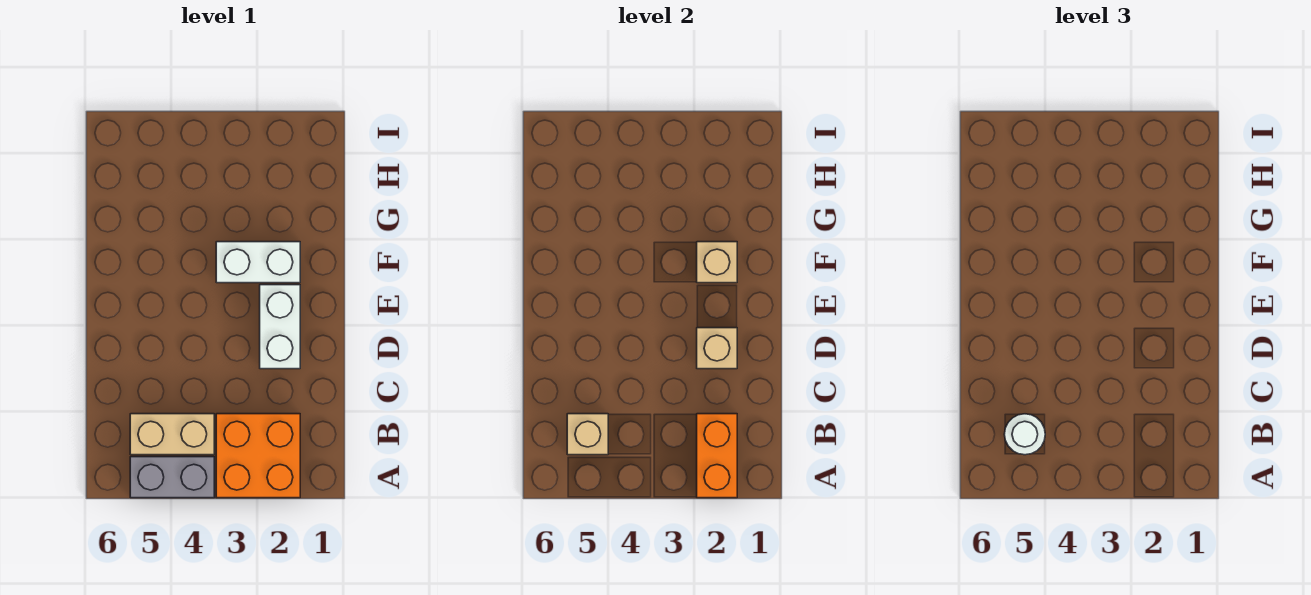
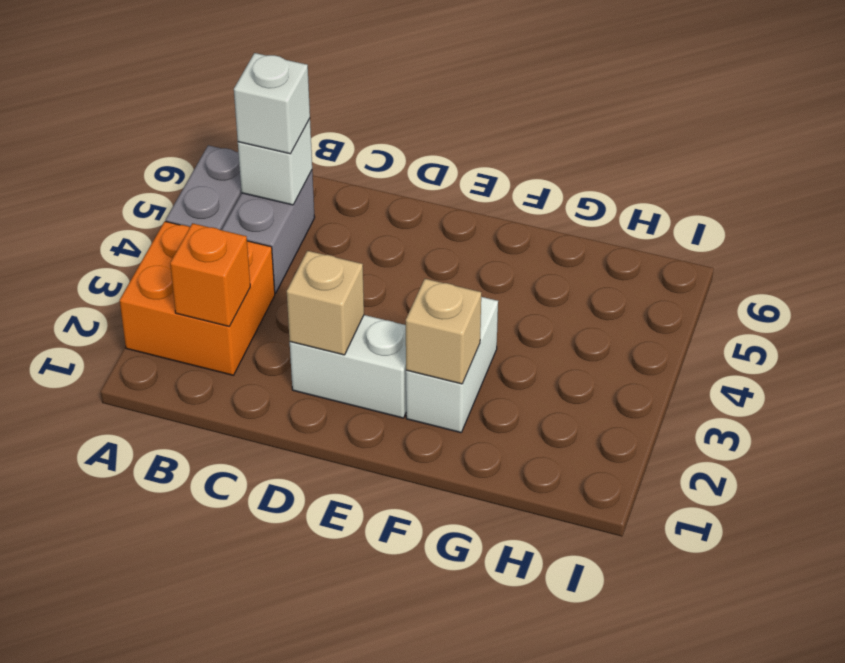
orange 1x2 brick [697,414,737,498] -> orange 1x1 brick [170,223,250,326]
tan 1x2 brick [130,414,214,455] -> grey 1x2 brick [222,171,315,293]
tan 1x1 brick [567,414,608,455] -> white 1x1 brick [238,119,312,205]
white 1x1 round brick [1004,414,1045,455] -> white 1x1 brick [234,53,310,154]

